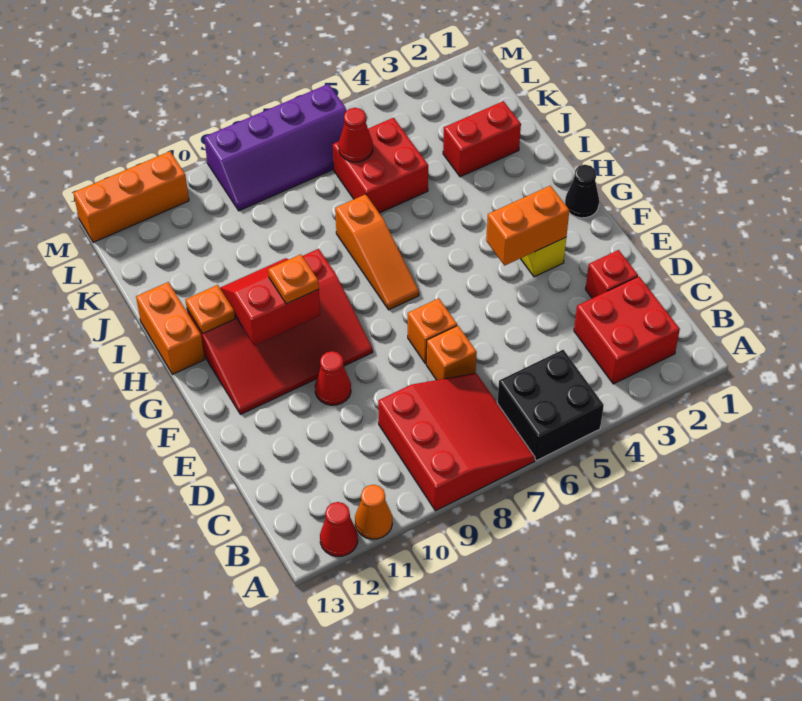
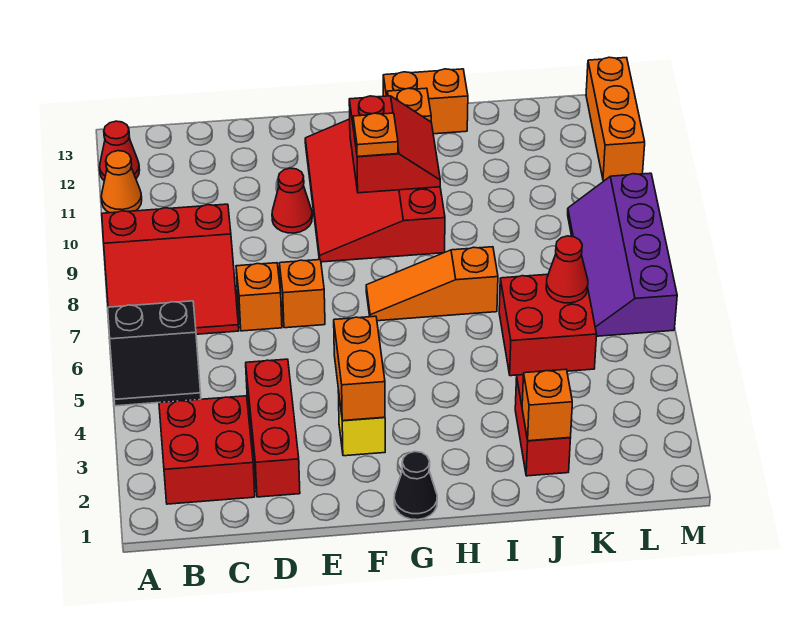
black 2x2 brick [497,350,604,461] -> black 2x2 slope [108,301,201,406]
red 1x1 brick [585,250,638,298] -> red 1x3 brick [246,359,300,497]
none -> orange 1x1 brick [522,369,572,441]

